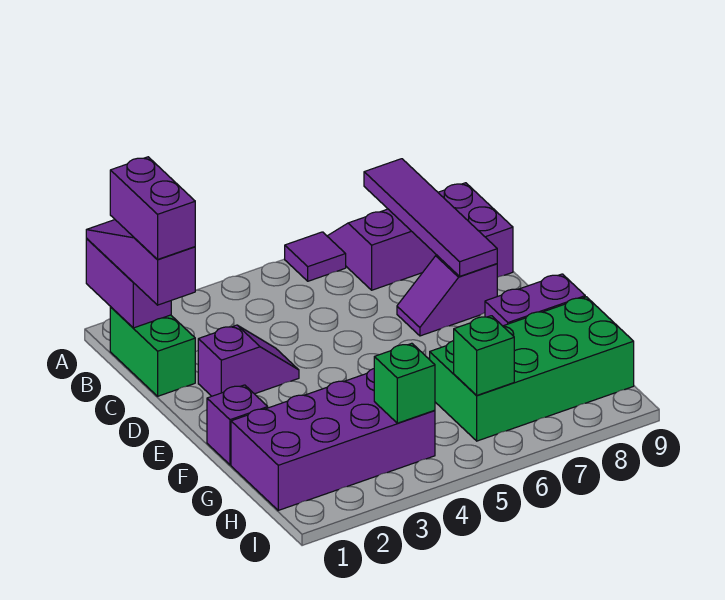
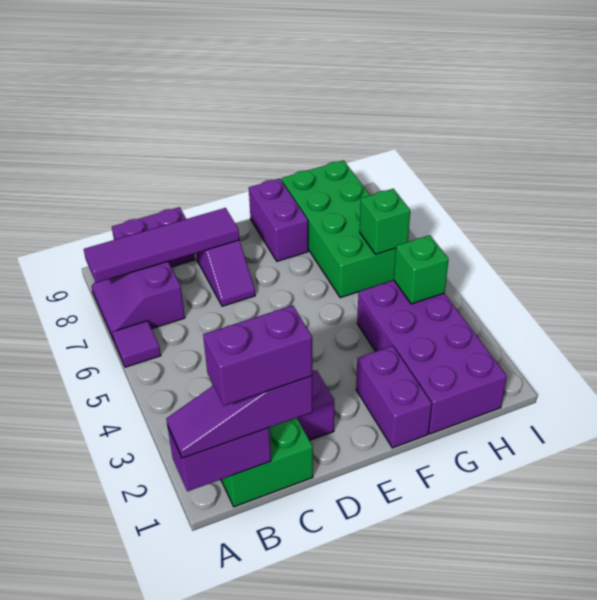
purple 1x1 brick [207,385,268,465] -> purple 1x2 brick [356,346,432,448]

